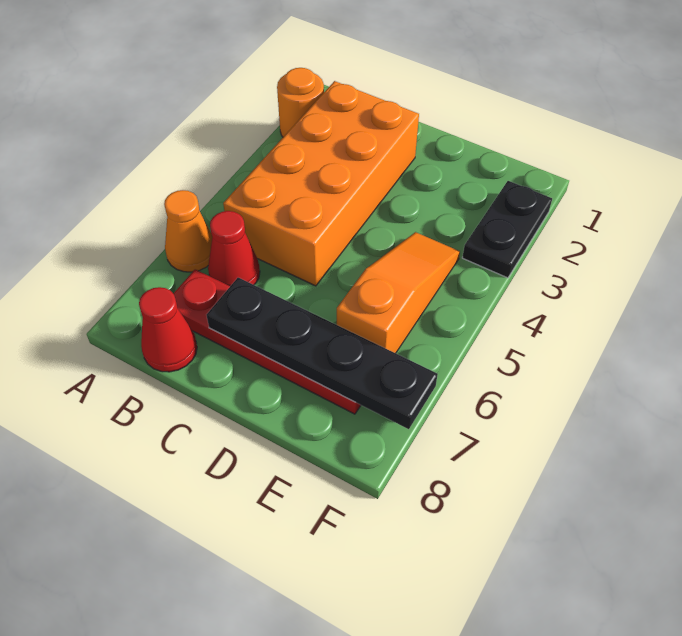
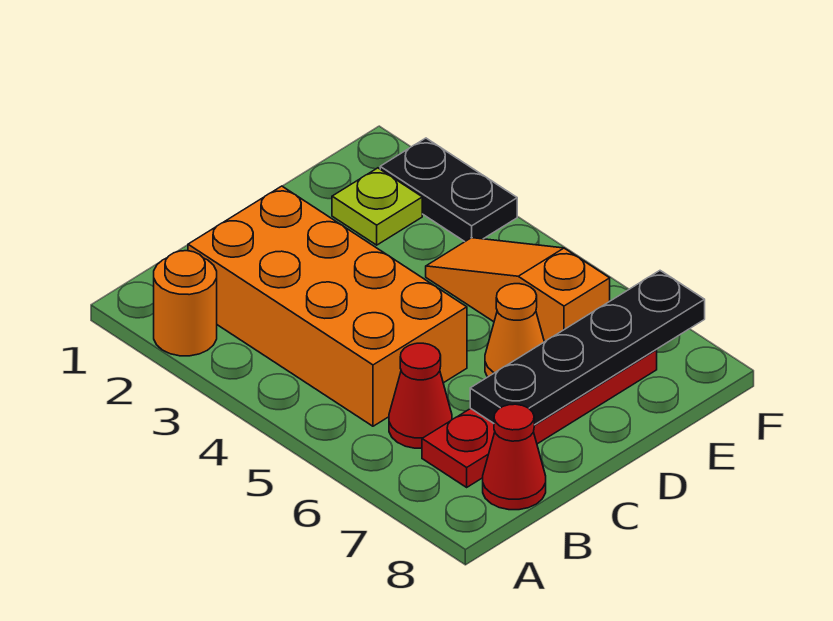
orange 1x1 cone [164,190,212,272] -> orange 1x1 cone moved to [485,284,544,377]
none -> lime 1x1 plate [332,168,422,245]

